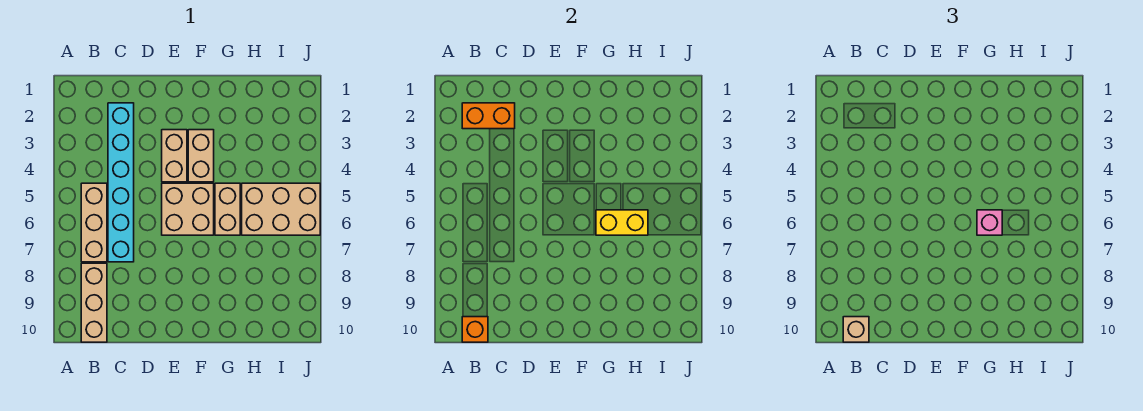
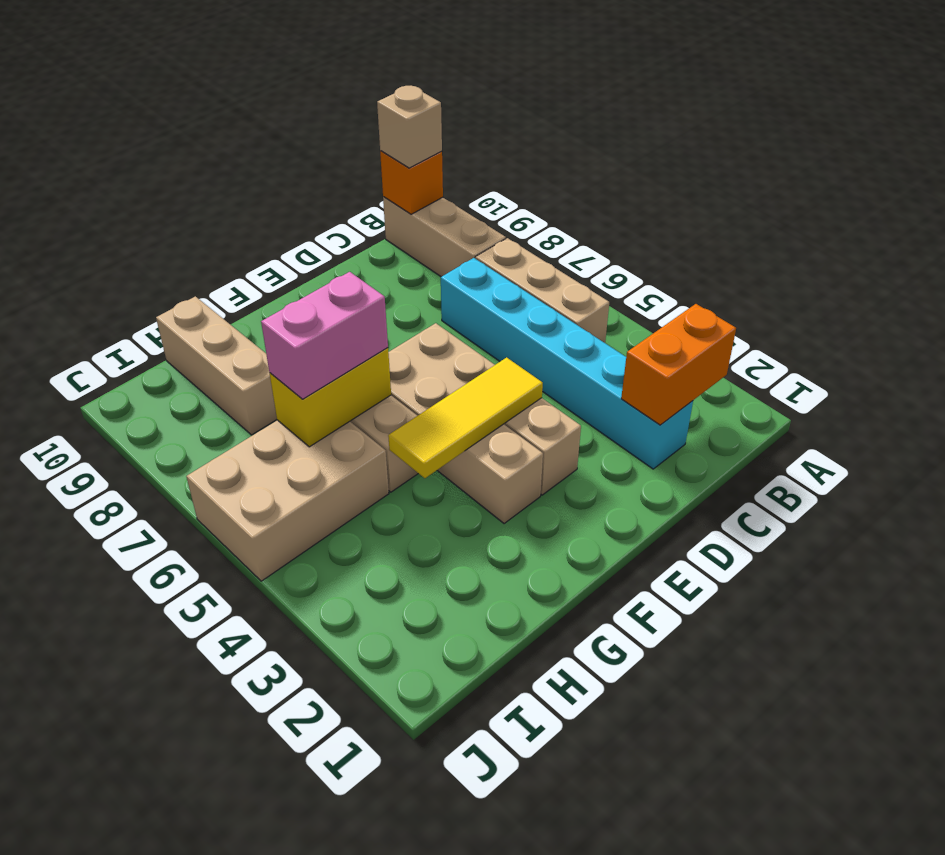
none -> yellow 1x3 tile [388,357,543,478]
pink 1x1 brick [977,210,1002,235] -> pink 1x2 brick [261,272,388,399]
none -> tan 1x3 brick [156,296,277,435]

